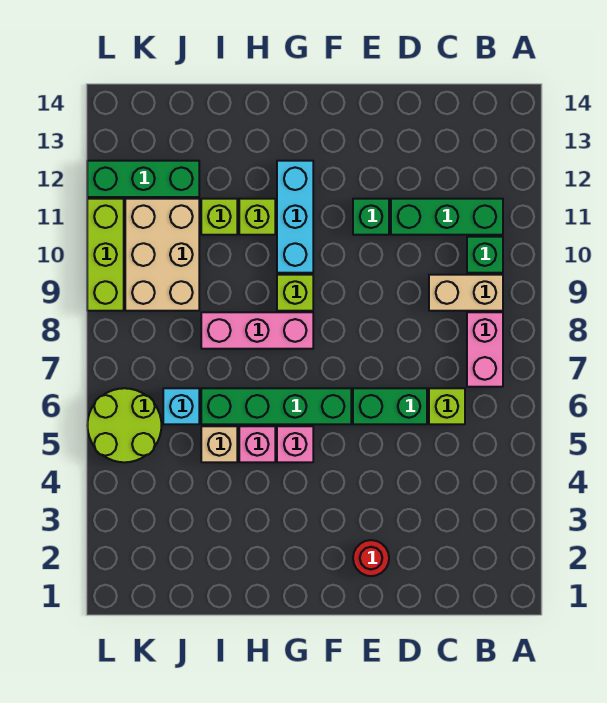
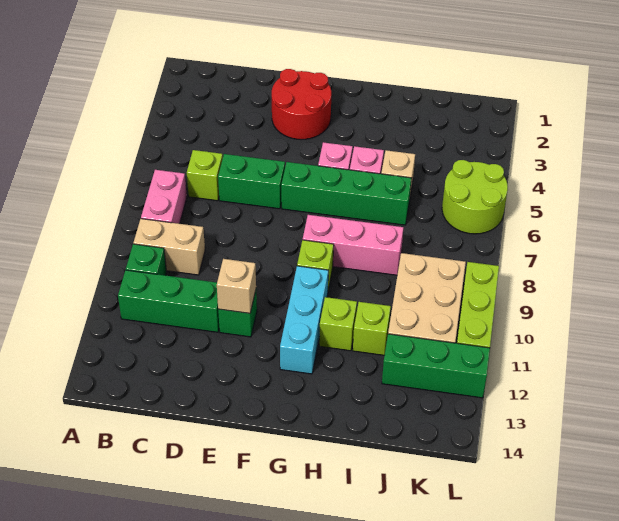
red 1x1 round brick [353,540,389,576] -> red 2x2 round brick [272,69,331,140]
none -> tan 1x1 brick [217,259,256,313]
cyan 1x1 brick [163,388,199,424] -> none

